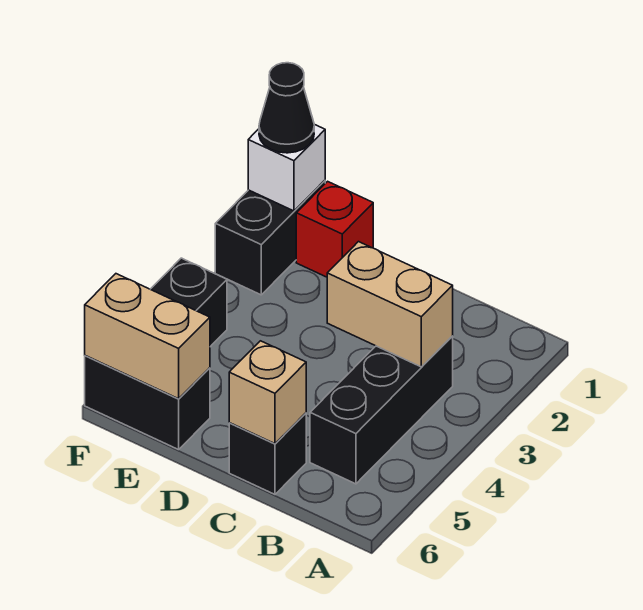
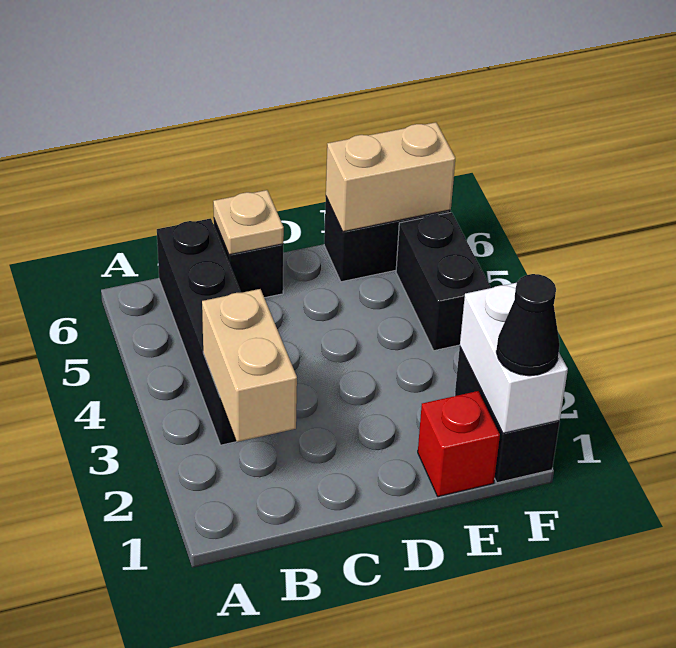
black 1x3 brick [310,336,453,484] -> black 1x4 brick [157,218,241,445]
tan 1x2 brick [327,242,453,367] -> tan 1x2 brick turned to [202,289,297,442]
tan 1x1 brick [229,341,306,444] -> tan 1x1 plate [213,190,284,255]
white 1x1 brick [248,124,325,211] -> white 1x2 brick [460,283,568,433]

